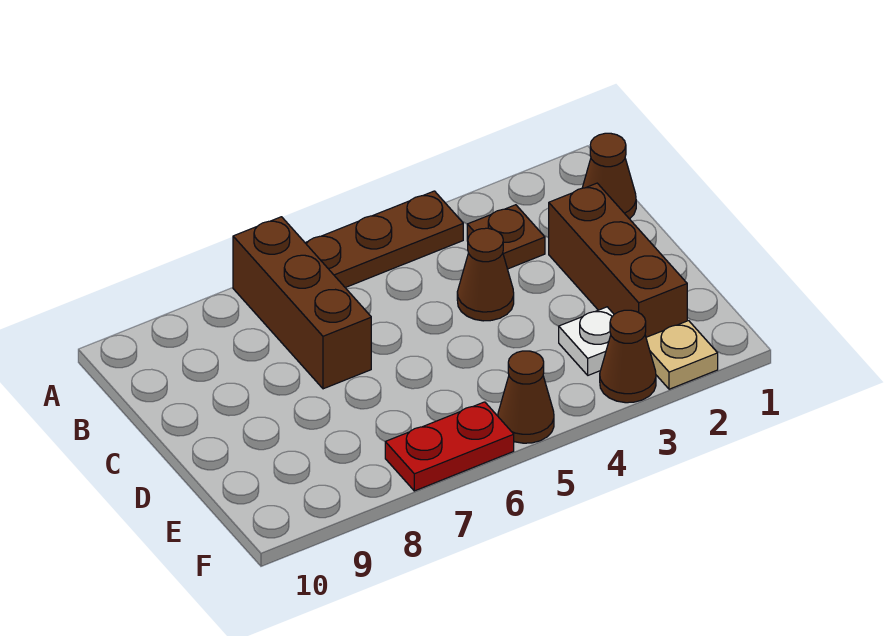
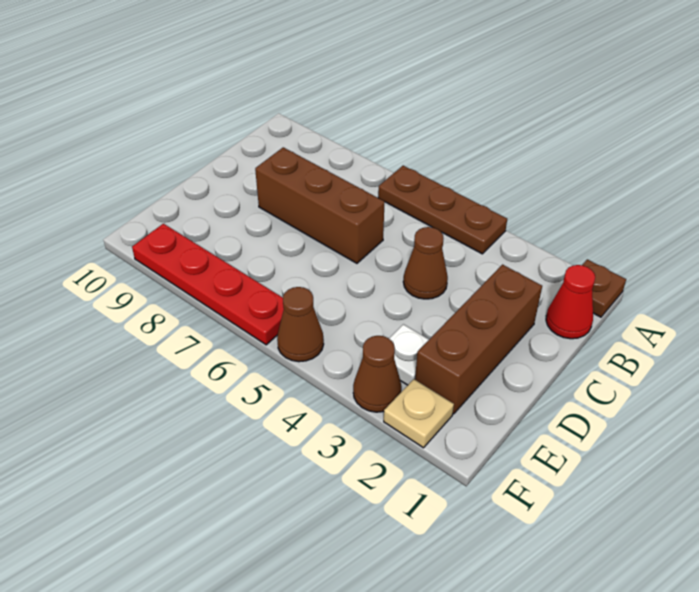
brown 1x3 brick [233,217,371,389] -> brown 1x3 brick turned to [255,147,385,263]
brown 1x1 cone [582,133,636,219] -> red 1x1 cone [546,265,595,339]
brown 1x1 plate [467,205,545,269] -> brown 1x1 plate moved to [582,259,626,317]
red 1x2 plate [385,402,514,491] -> red 1x4 plate [132,224,284,345]

